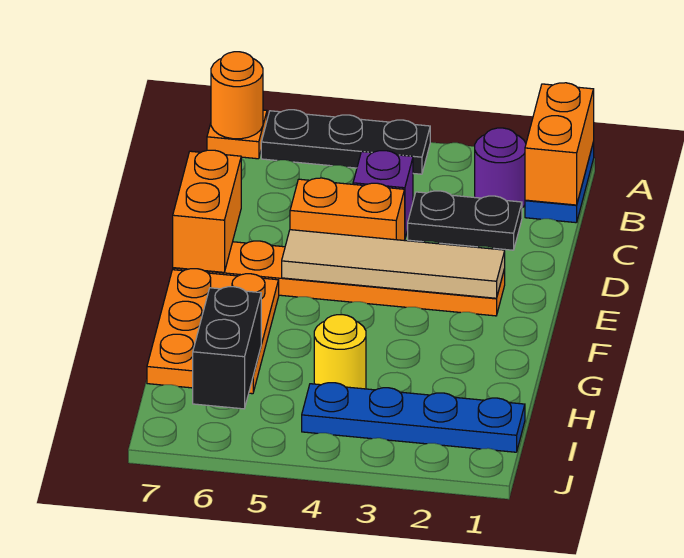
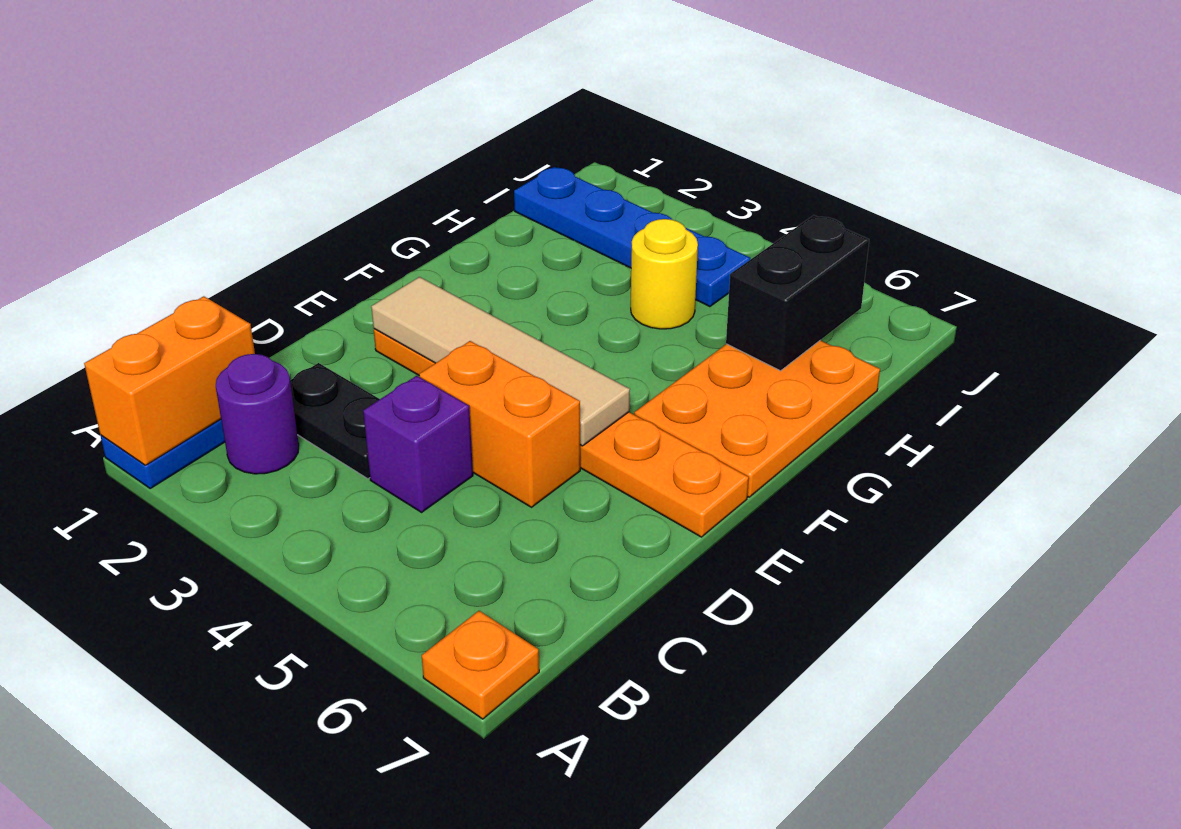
black 1x3 plate [261,110,430,174] -> none
orange 1x1 round brick [211,52,263,139] -> none
orange 1x2 brick [173,150,241,272] -> none

